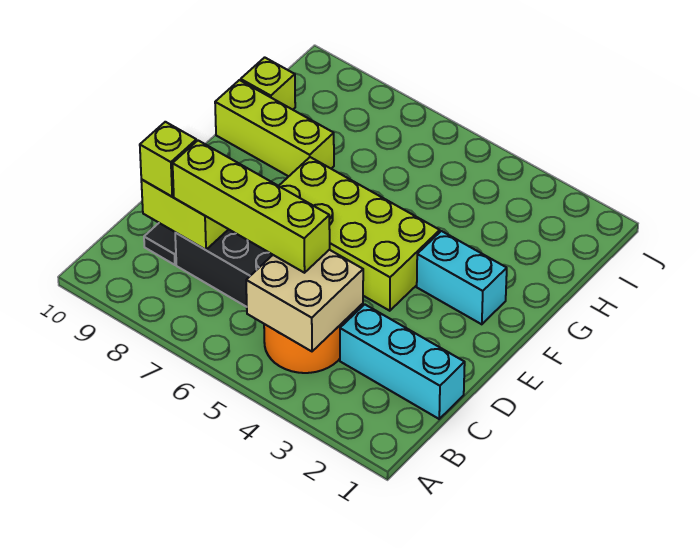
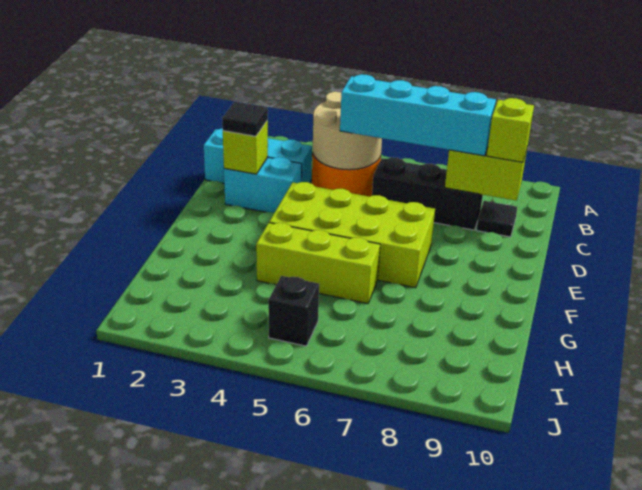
tan 2x2 brick [246,250,363,351] -> tan 2x2 round brick [313,92,382,170]
lime 1x4 brick [173,141,330,273] -> cyan 1x4 brick [340,74,496,156]
none -> black 1x1 tile [222,102,268,136]
cyan 1x2 brick [417,231,507,324] -> cyan 1x2 brick moved to [224,157,302,213]
lime 1x3 brick [215,80,334,176] -> lime 1x3 brick moved to [256,223,380,304]
lime 1x1 brick [241,57,295,110] -> lime 1x1 brick moved to [223,120,268,174]
none -> black 1x1 brick [268,276,319,346]

